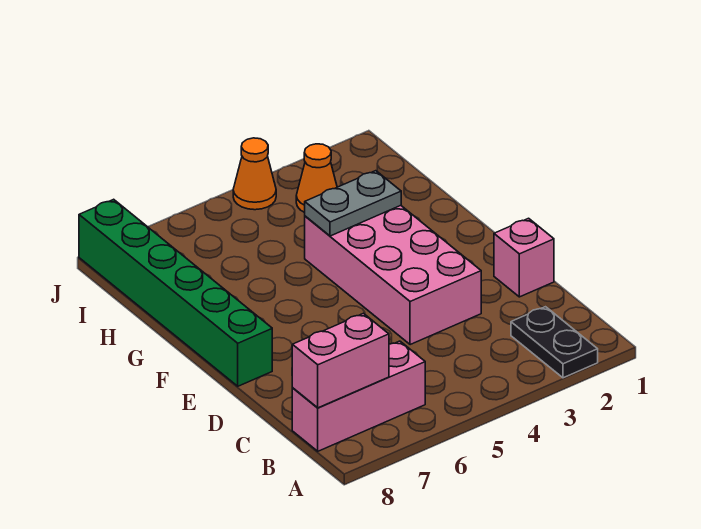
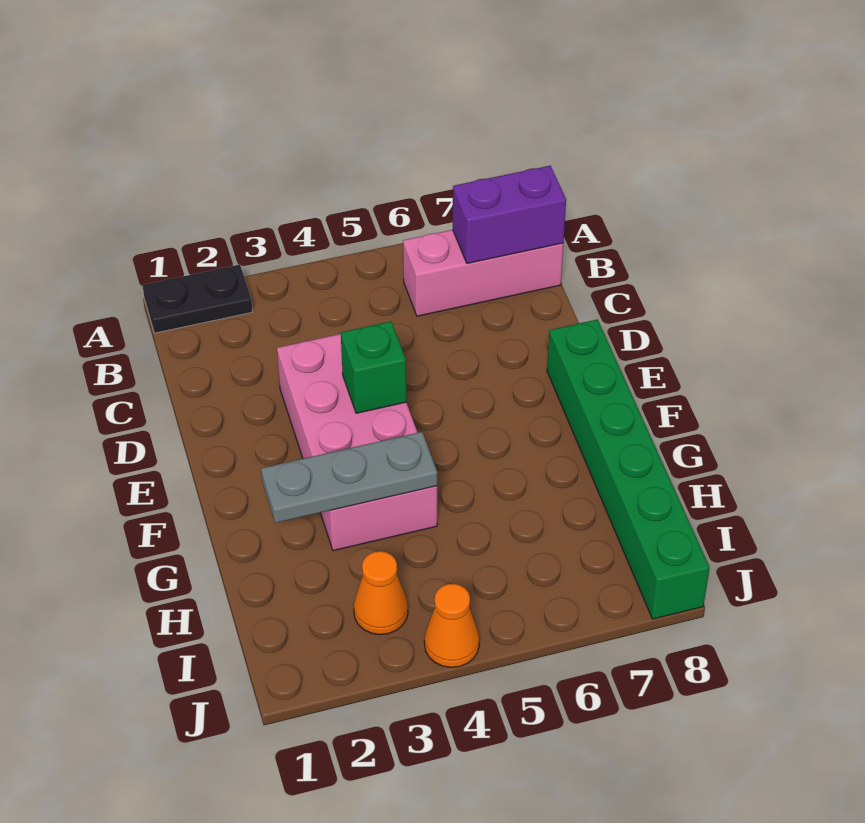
black 1x2 plate [511,307,598,378] -> black 1x2 plate turned to [143,265,252,333]
pink 1x2 brick [292,313,389,408] -> purple 1x2 brick [453,166,566,263]
pink 1x1 brick [494,218,554,297] -> none
none -> green 1x1 brick [341,321,407,413]
grey 1x2 plate [305,171,401,236] -> grey 1x3 plate [261,432,437,523]

